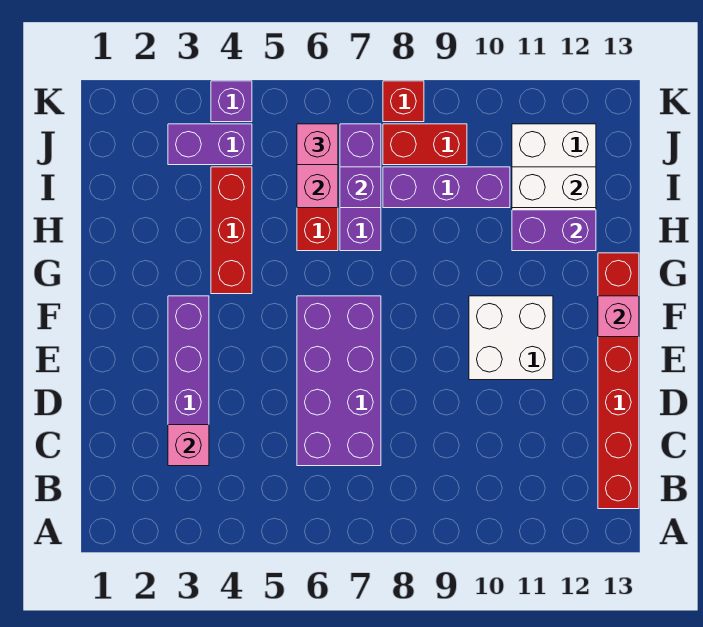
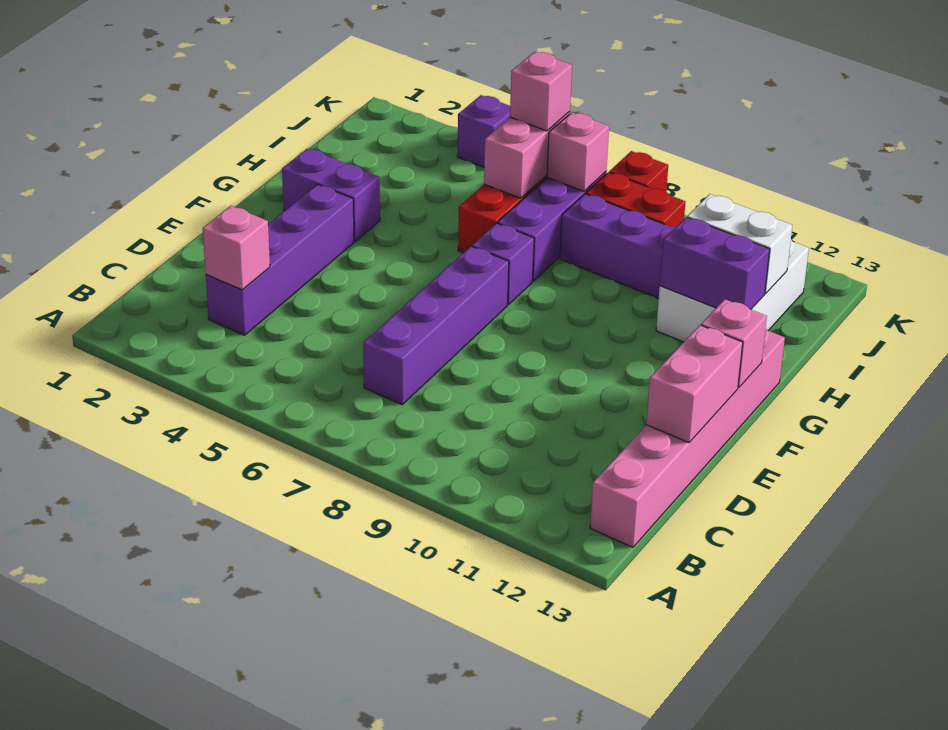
red 1x6 brick [598,253,639,509] -> pink 1x6 brick [590,329,785,547]
purple 2x4 brick [297,296,381,466] -> purple 1x4 brick [363,246,509,405]
none -> pink 1x2 brick [646,325,743,443]
white 2x2 brick [469,296,553,380] -> none
red 1x3 brick [211,167,252,294] -> none
purple 1x1 brick [340,167,381,208] -> purple 1x1 brick moved to [472,223,534,305]
purple 1x2 brick [168,124,252,165] -> purple 1x2 brick moved to [282,148,380,241]
none -> pink 1x1 brick [547,112,609,191]

